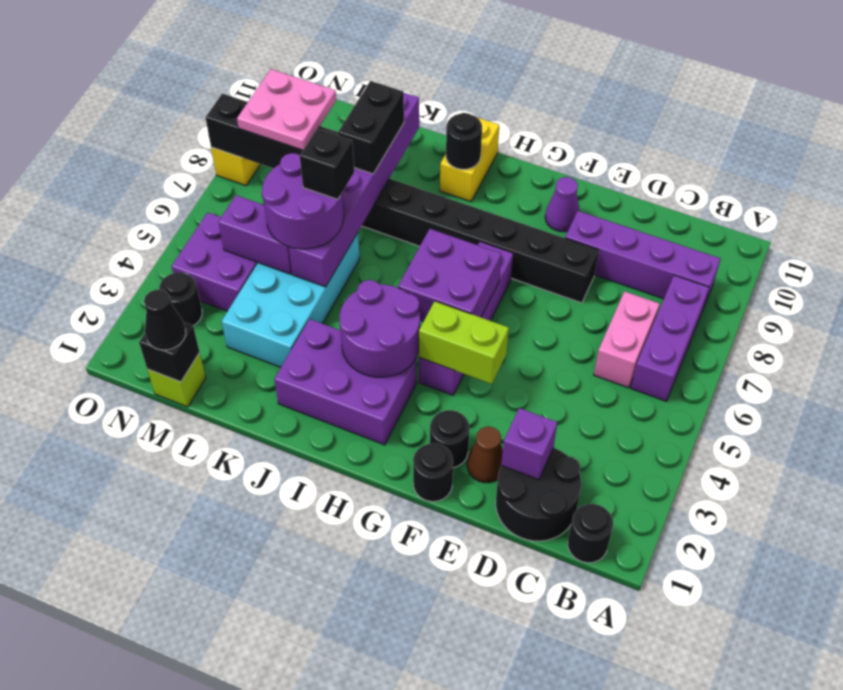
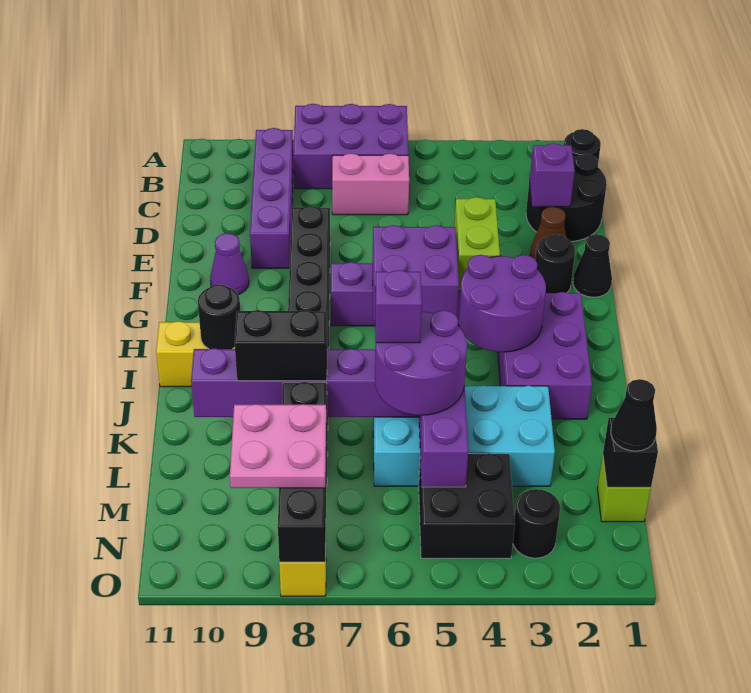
purple 1x3 brick [631,275,709,401] -> purple 2x3 brick [294,104,408,189]
black 1x1 round brick [413,443,453,502] -> black 1x1 cone [573,234,612,297]
black 1x1 brick [300,129,354,200] -> purple 1x1 brick [375,270,422,343]
purple 2x2 brick [172,212,258,311] -> black 2x2 brick [419,454,515,558]

